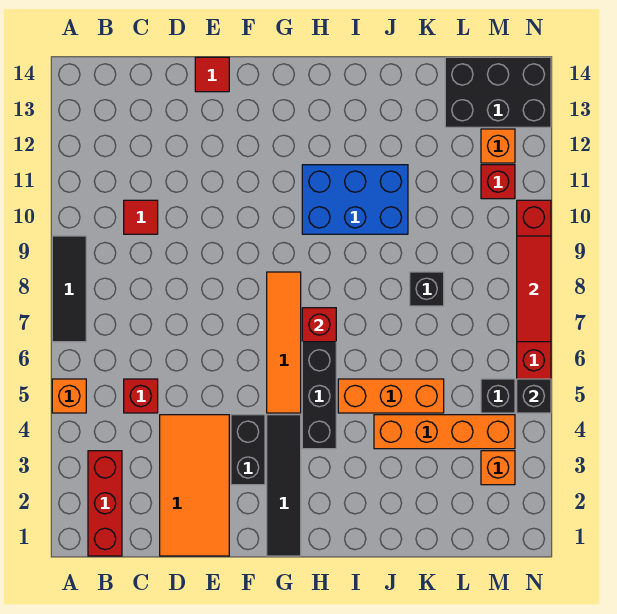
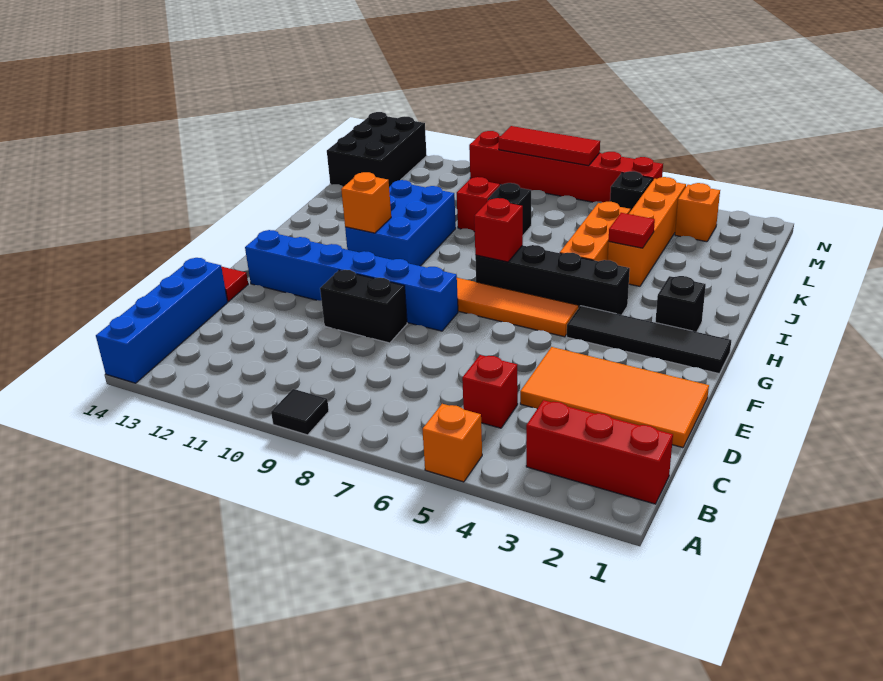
black 1x3 tile [52,236,86,342] -> black 1x1 tile [271,389,329,435]
none -> blue 1x4 brick [96,258,228,383]
red 1x1 tile [124,200,158,234] -> red 1x1 tile moved to [609,213,655,248]
black 1x2 brick [231,415,265,485] -> black 1x2 brick moved to [320,270,407,343]
none -> blue 1x6 brick [245,230,458,331]
red 1x1 brick [481,165,515,199] -> red 1x1 brick moved to [457,177,500,232]
orange 1x1 brick [481,129,515,163] -> orange 1x1 brick moved to [341,172,391,233]
black 1x1 brick [517,379,551,413] -> black 1x1 brick moved to [655,276,706,332]

